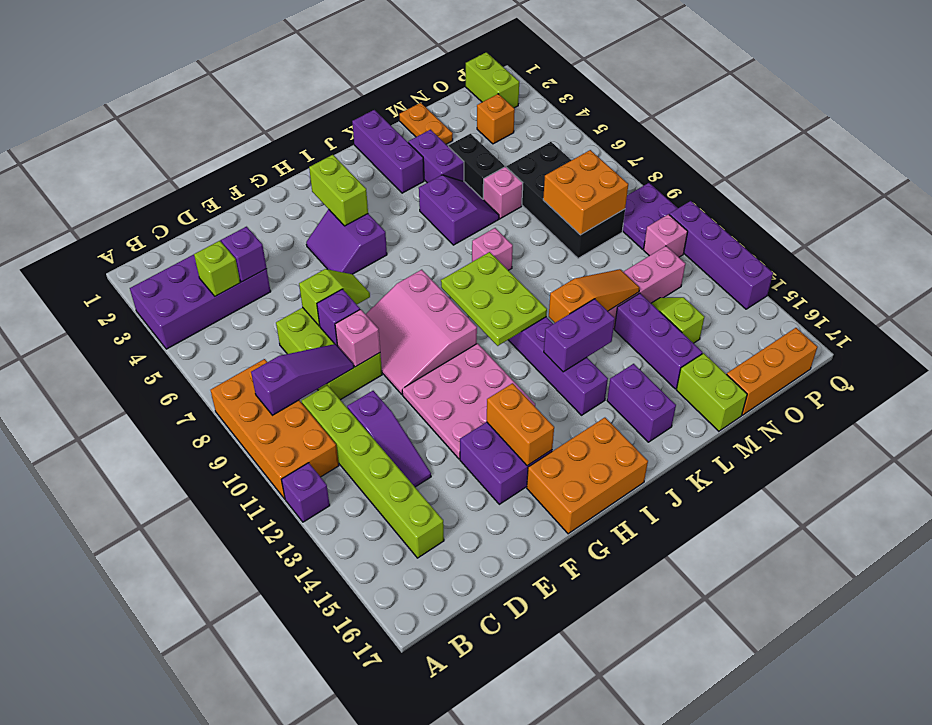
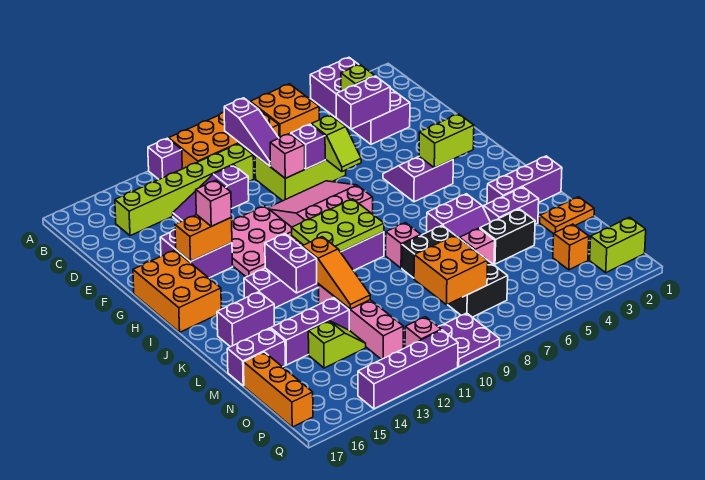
none -> orange 2x2 brick [250,84,319,138]
purple 1x1 brick [221,227,267,282] -> purple 1x2 brick [336,76,390,129]
none -> pink 1x1 brick [196,180,232,226]
lime 1x2 brick [676,353,747,431] -> purple 1x2 brick [227,328,285,386]
black 2x4 brick [507,142,625,258] -> black 2x4 brick turned to [402,226,508,317]

